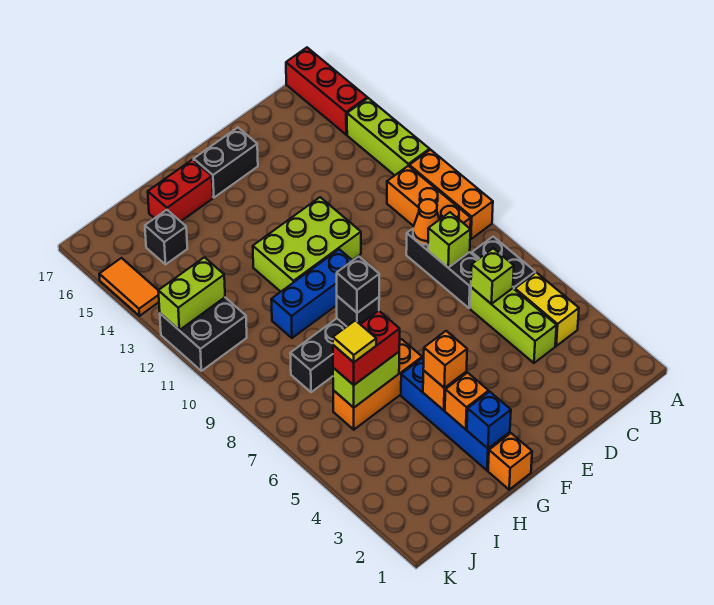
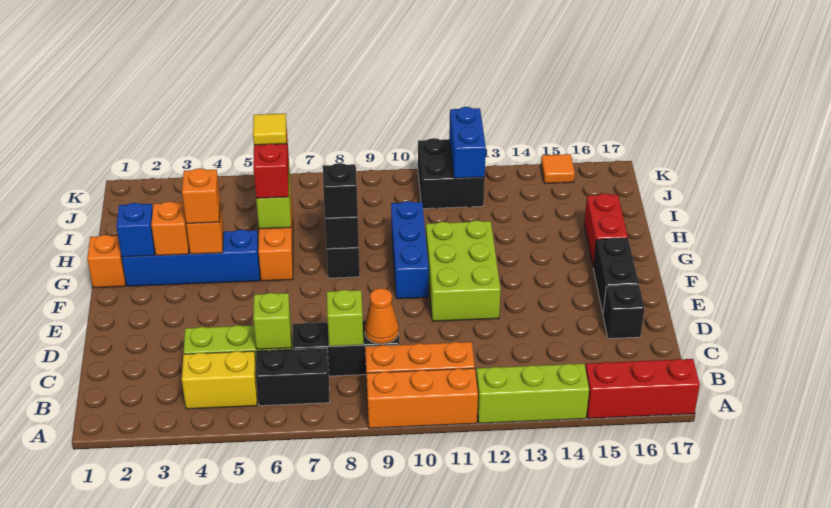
black 1x1 brick [145,210,187,264] -> black 1x1 brick moved to [603,284,645,339]
lime 1x2 brick [158,257,225,330] -> blue 1x2 brick [449,107,486,178]
orange 1x2 tile [99,258,159,316] -> orange 1x1 tile [541,154,575,183]

